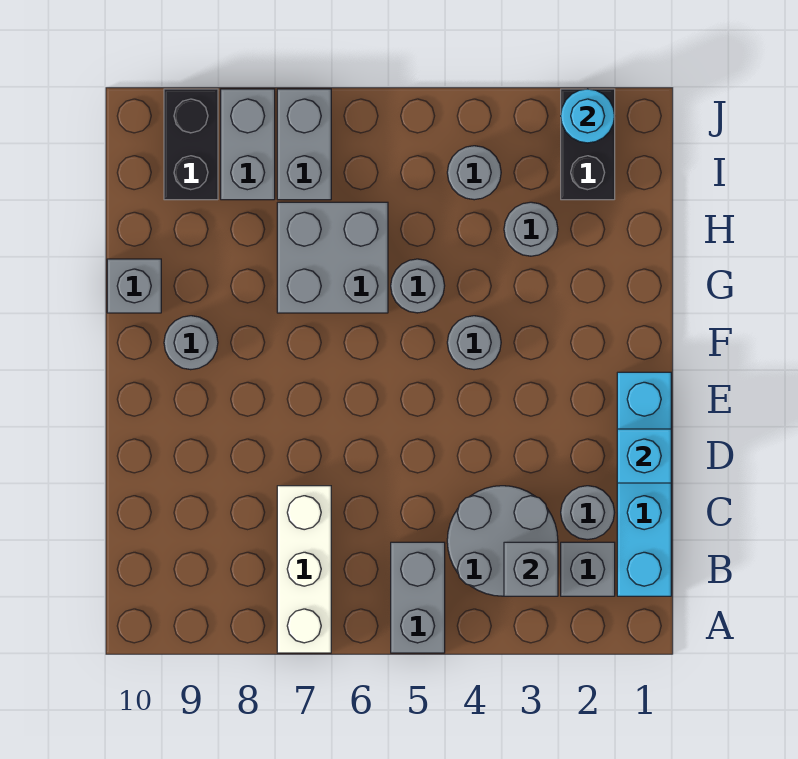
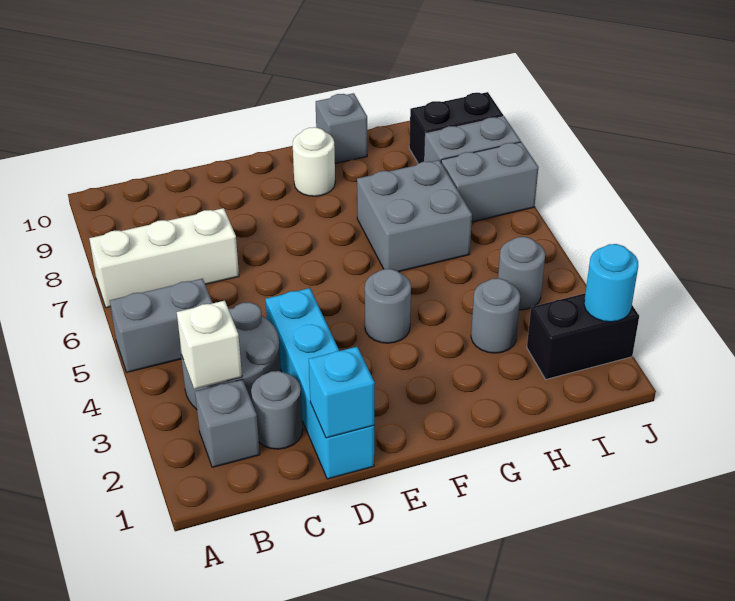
cyan 1x4 brick [617,372,671,596] -> cyan 1x4 brick turned to [266,288,374,479]
grey 1x1 brick [504,542,558,596] -> white 1x1 brick [177,301,242,389]
grey 1x1 round brick [164,316,218,370] -> white 1x1 round brick [293,127,335,196]
grey 1x1 round brick [391,259,445,313] -> none

